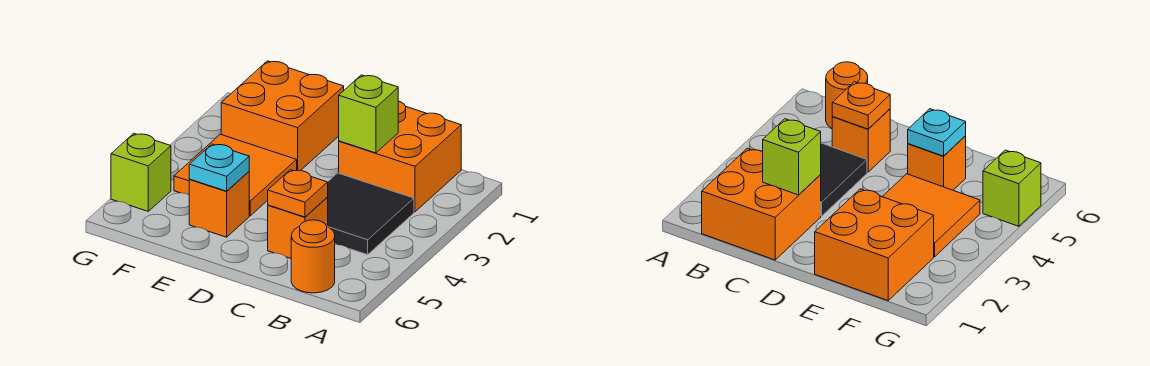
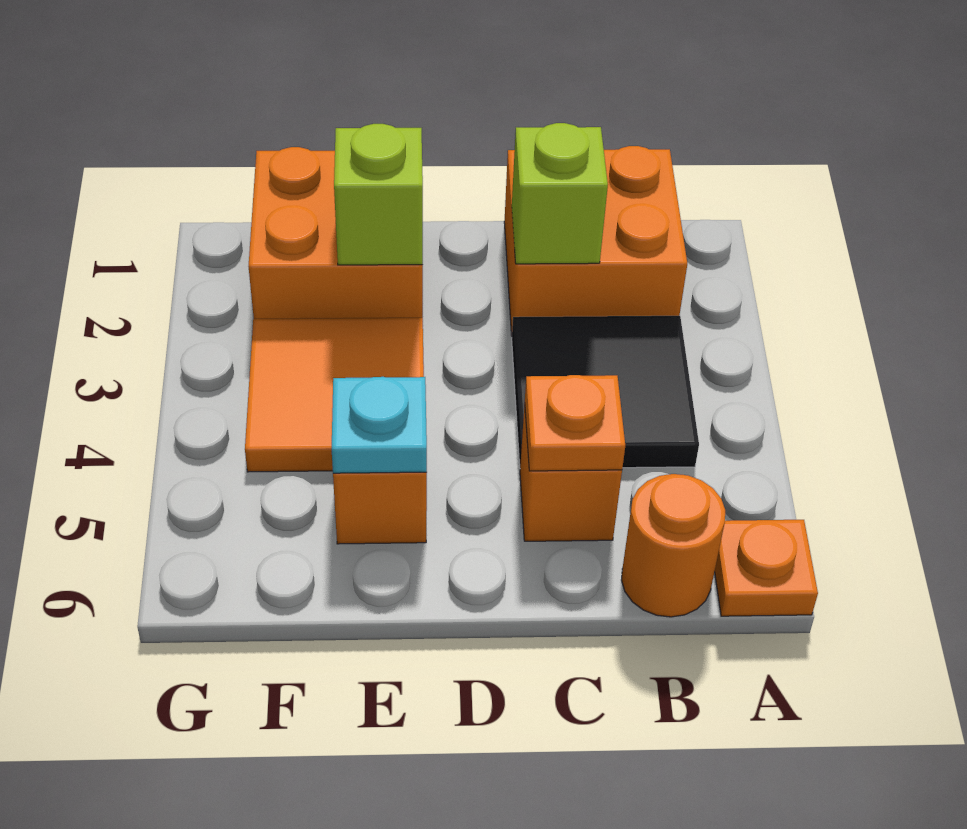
none -> orange 1x1 plate [715,520,818,616]
lime 1x1 brick [111,134,171,211] -> lime 1x1 brick moved to [334,124,423,265]

